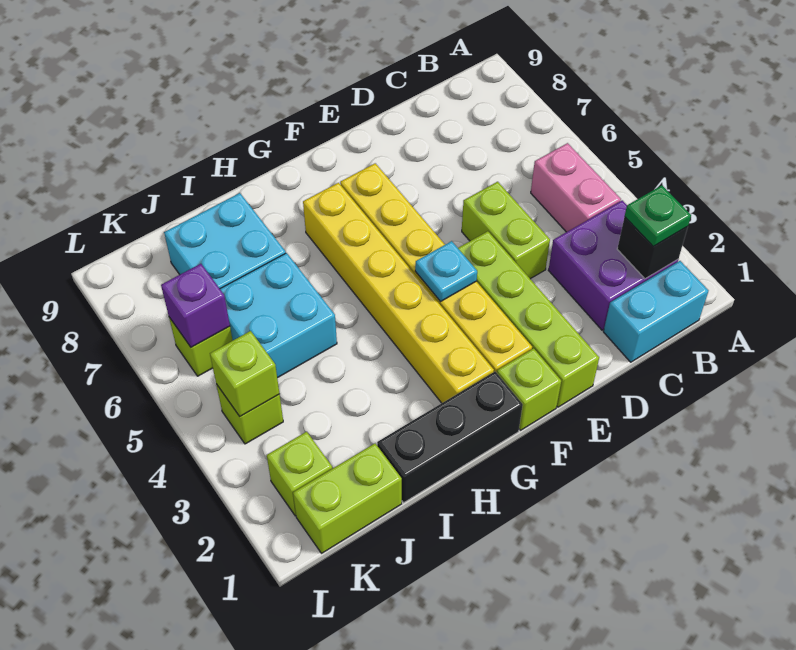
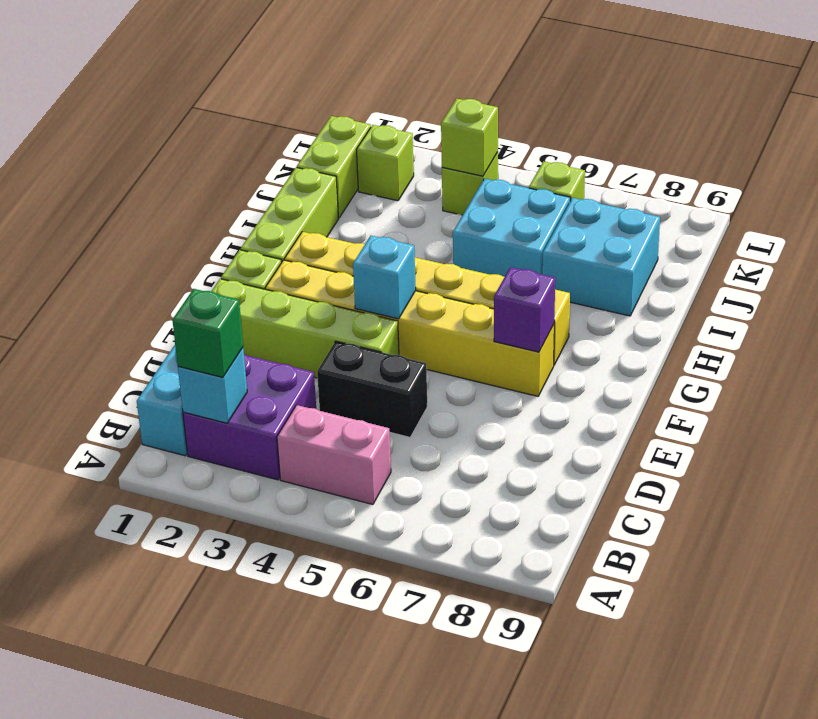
black 1x1 brick [617,217,688,279] -> cyan 1x1 brick [178,348,247,423]
green 1x1 plate [625,185,691,246] -> green 1x1 brick [173,289,243,377]
lime 1x2 brick [462,182,550,279] -> black 1x2 brick [317,341,427,437]
cyan 1x1 plate [415,241,477,302] -> cyan 1x1 brick [353,236,416,319]
black 1x3 brick [377,371,523,503] -> lime 1x3 brick [241,167,338,262]
purple 1x1 brick [161,264,230,347] -> purple 1x1 brick moved to [494,267,555,352]

